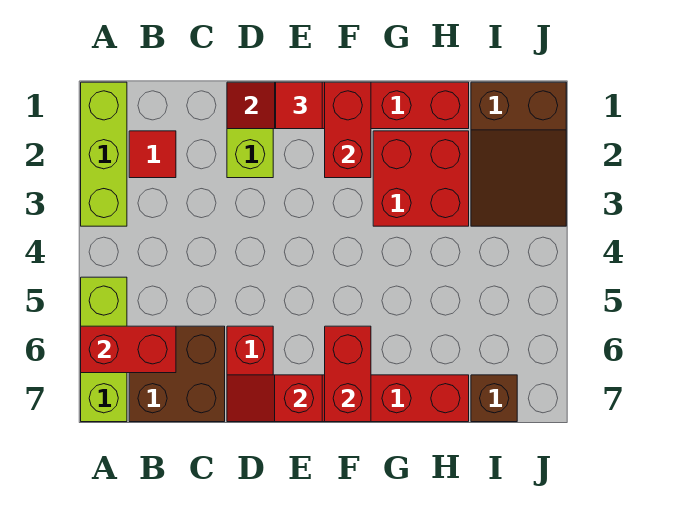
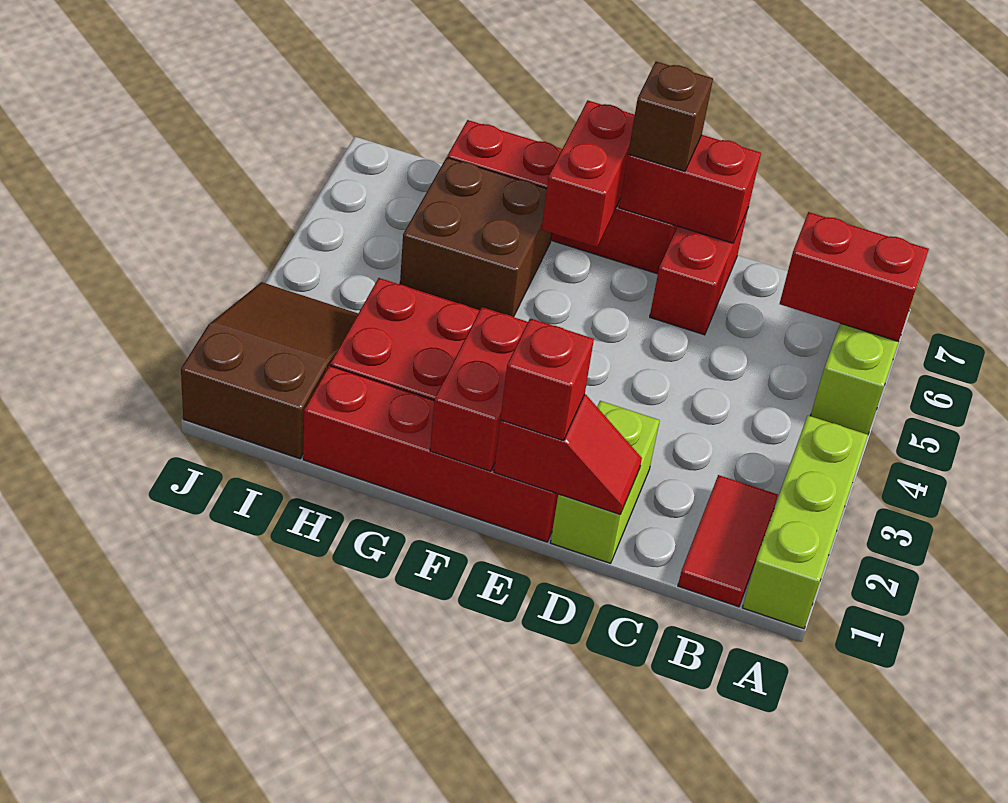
red 1x1 tile [129,131,176,178] -> red 1x2 tile [678,475,778,607]
brown 2x2 brick [129,326,225,422] -> brown 2x2 brick moved to [400,157,552,317]
red 1x2 slope [227,375,322,422] -> red 1x2 brick [619,135,761,243]
red 1x1 tile [276,82,322,129] -> red 1x1 brick [500,318,594,441]
brown 1x1 brick [471,375,517,422] -> brown 1x1 brick moved to [628,61,713,171]

